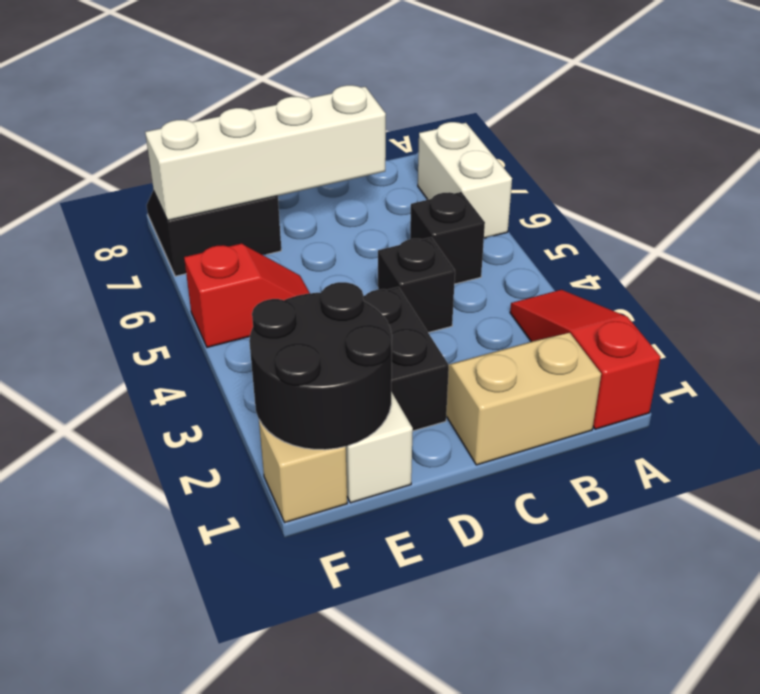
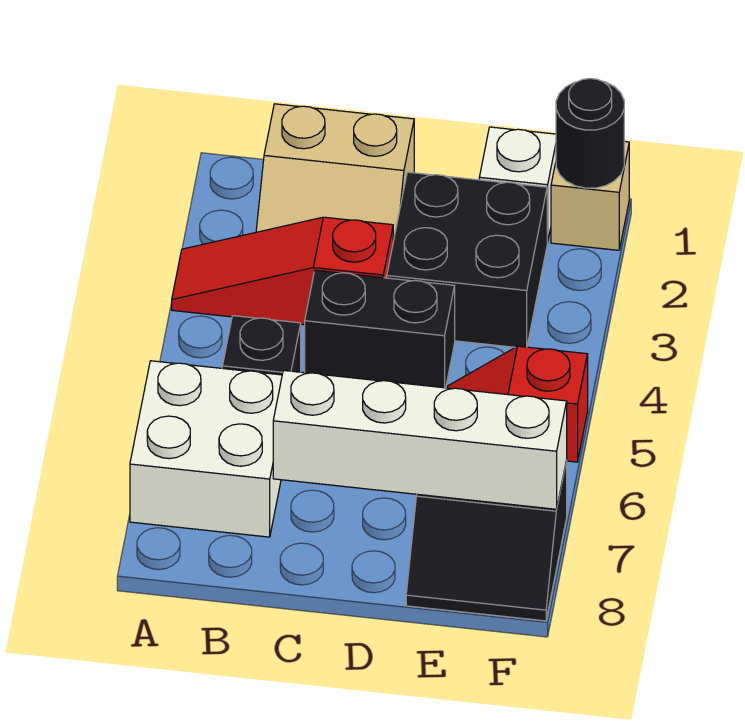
red 1x3 slope [510,290,660,429] -> red 1x3 slope turned to [172,217,393,325]
white 1x2 brick [418,122,512,238] -> white 2x2 brick [130,361,282,537]
black 1x1 brick [378,237,455,333] -> black 1x2 brick [305,270,455,388]
black 2x2 round brick [249,282,392,450] -> black 1x1 round brick [556,78,624,188]

